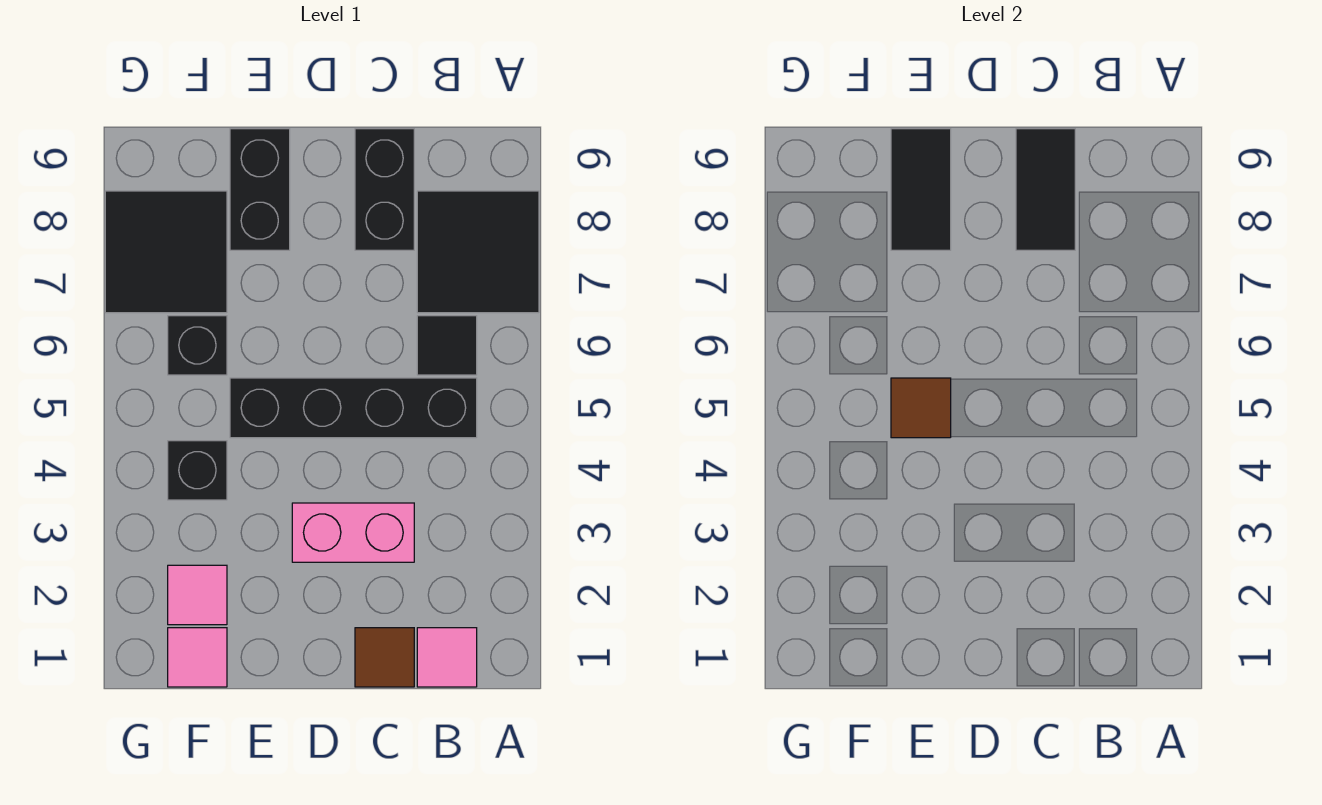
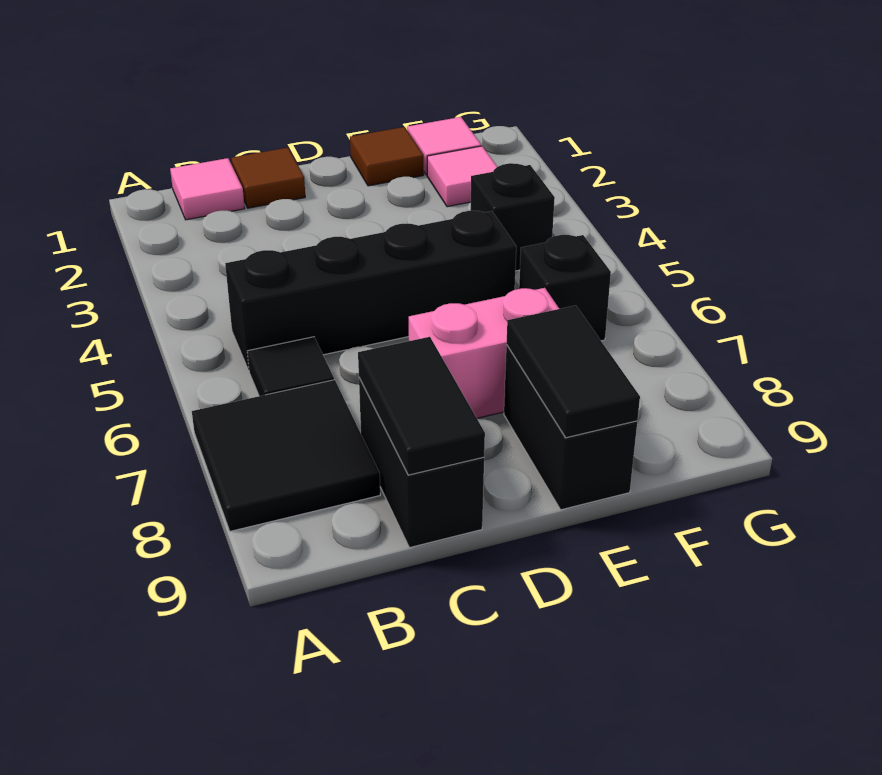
pink 1x2 brick [292,503,414,562] -> pink 1x2 brick moved to [409,288,559,418]
brown 1x1 tile [891,378,951,438] -> brown 1x1 tile moved to [350,127,424,186]
black 2x2 tile [105,191,227,313] -> none

